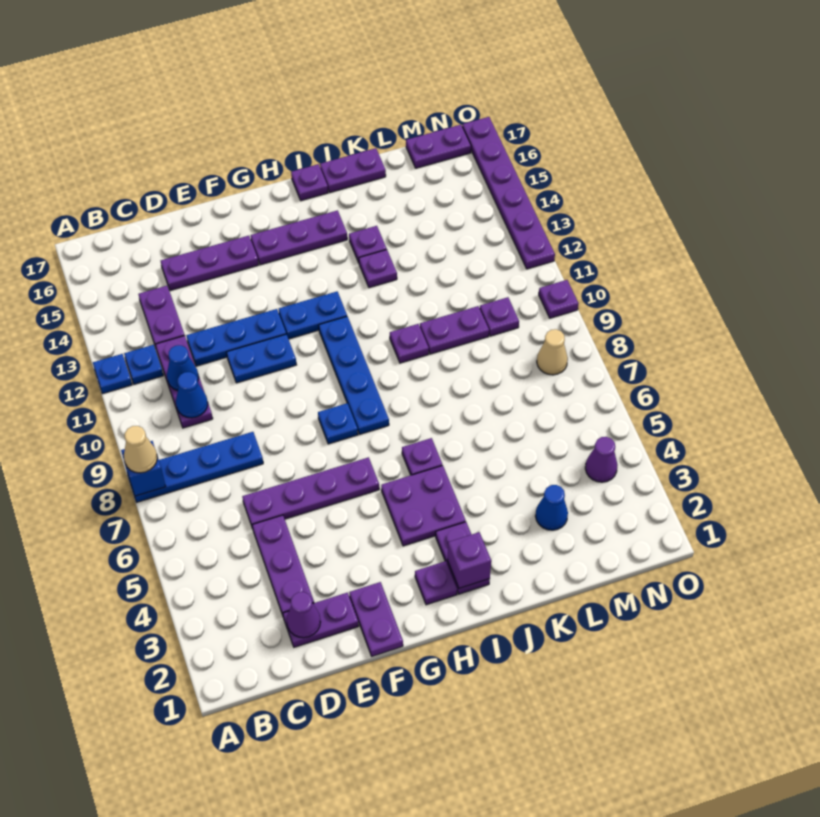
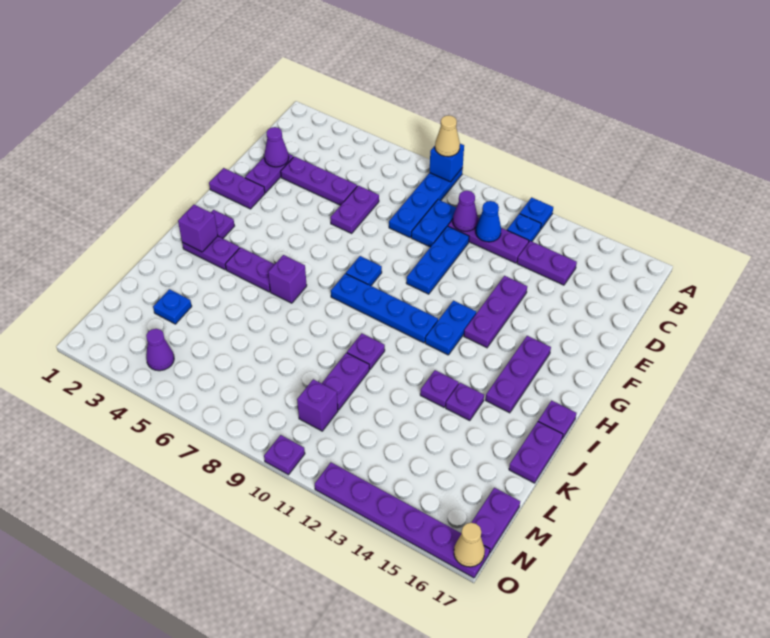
blue 1x1 cone [176,372,208,418] -> purple 1x1 cone [453,191,478,231]
purple 1x4 plate [242,457,379,528] -> purple 1x2 plate [330,186,379,233]
blue 1x3 plate [186,309,286,366] -> blue 1x3 plate moved to [406,226,469,294]
purple 1x3 plate [161,236,259,291] -> purple 1x3 plate moved to [464,276,527,348]
blue 1x2 plate [227,334,296,383] -> blue 1x2 plate moved to [411,200,456,247]
purple 2x2 plate [381,465,466,546] -> purple 1x2 plate [225,247,275,292]
purple 1x1 plate [402,438,442,475] -> purple 1x1 brick [268,255,307,303]
blue 1x1 cone [535,485,568,530] -> blue 1x1 plate [153,289,192,324]
purple 1x1 plate [480,297,519,336] -> purple 1x1 brick [297,379,338,431]
tan 1x1 cone [537,329,568,375] -> tan 1x1 cone moved to [454,523,485,567]

